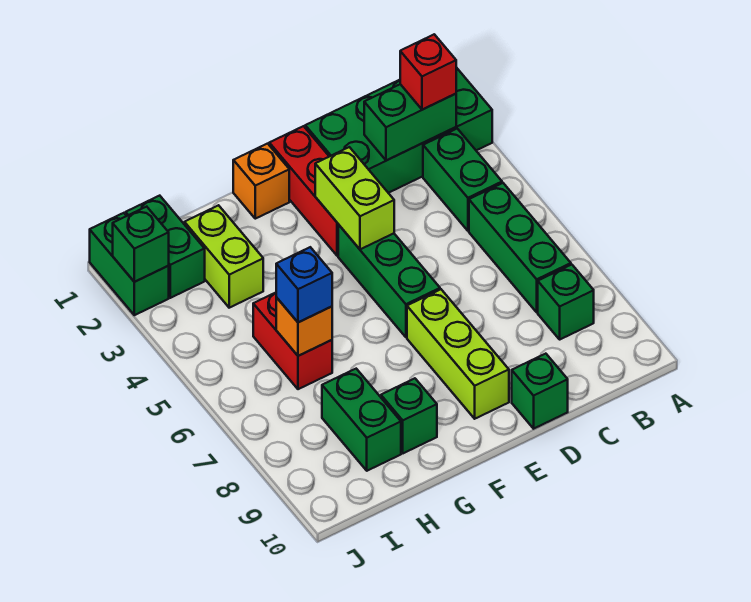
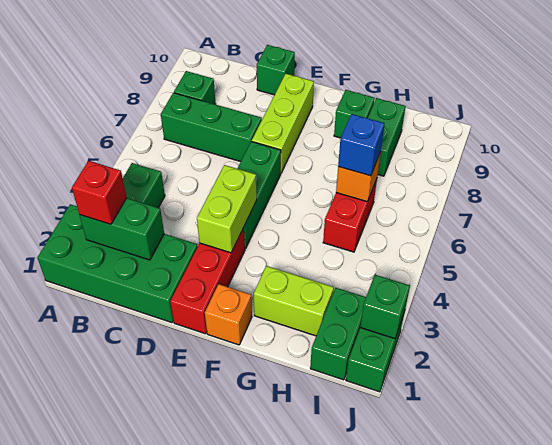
green 1x3 brick [469,183,571,312] -> green 1x3 brick turned to [161,93,262,162]
lime 1x2 brick [184,205,263,308] -> lime 1x2 brick turned to [254,266,334,336]

